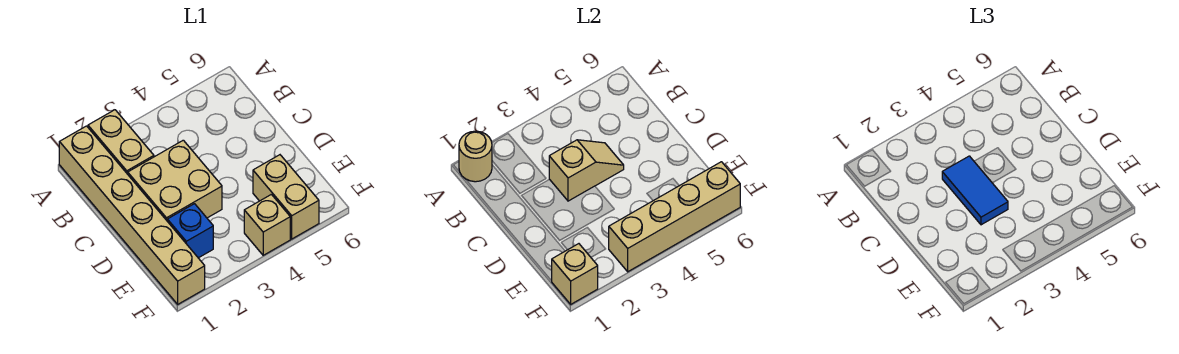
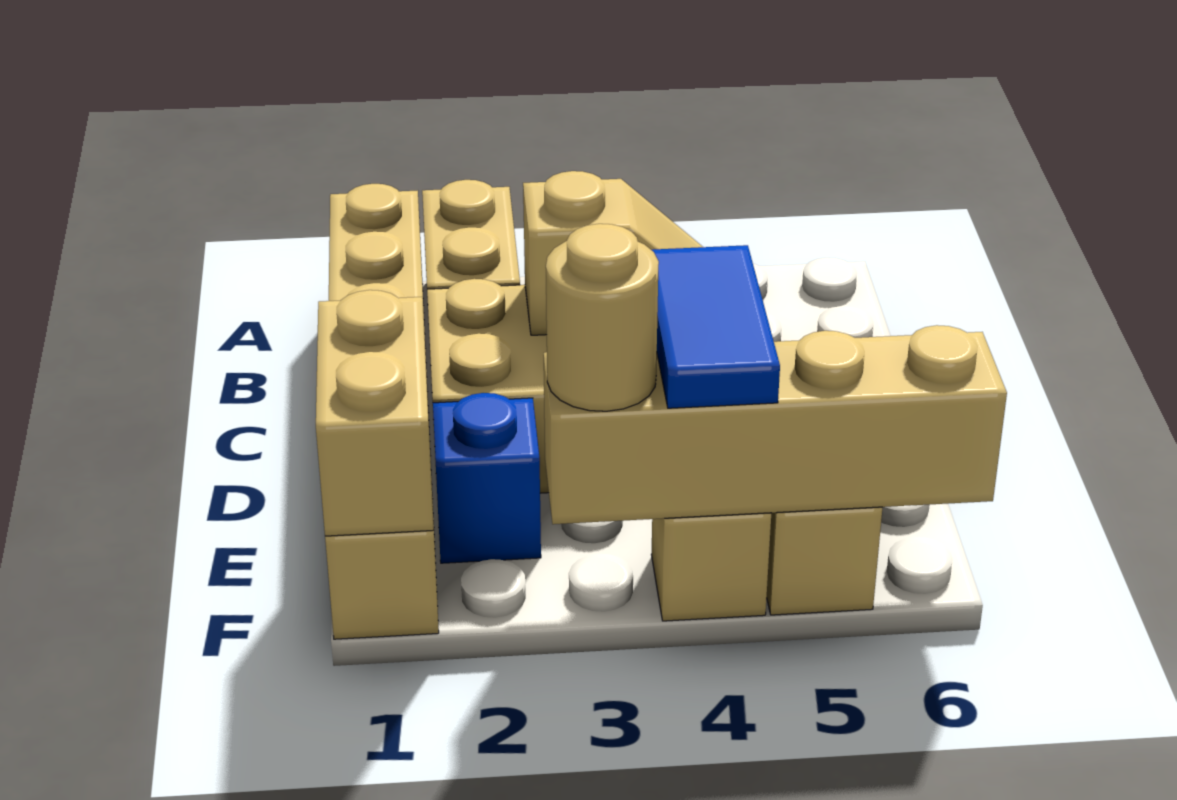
tan 1x1 round brick [459,131,492,182] -> tan 1x1 round brick moved to [546,224,659,411]
blue 1x2 tile [942,156,1008,225] -> blue 1x2 tile moved to [652,245,780,408]
tan 1x1 brick [552,244,598,304] -> tan 1x2 brick [316,290,434,536]

